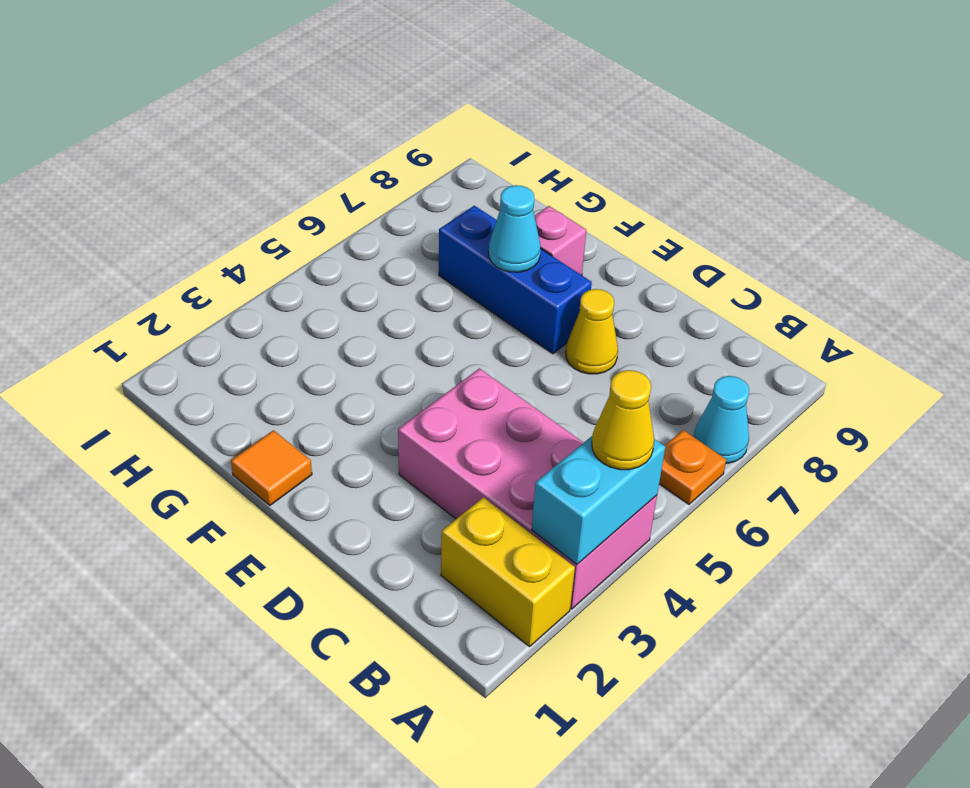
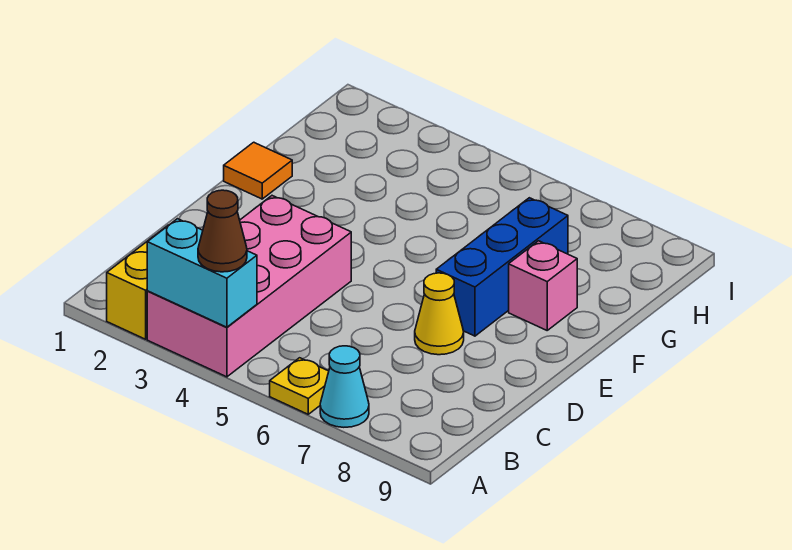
yellow 1x1 cone [592,370,654,470] -> brown 1x1 cone [198,190,247,272]
orange 1x1 plate [659,430,726,504] -> yellow 1x1 plate [270,358,329,414]
cyan 1x1 cone [489,185,541,272] -> none

